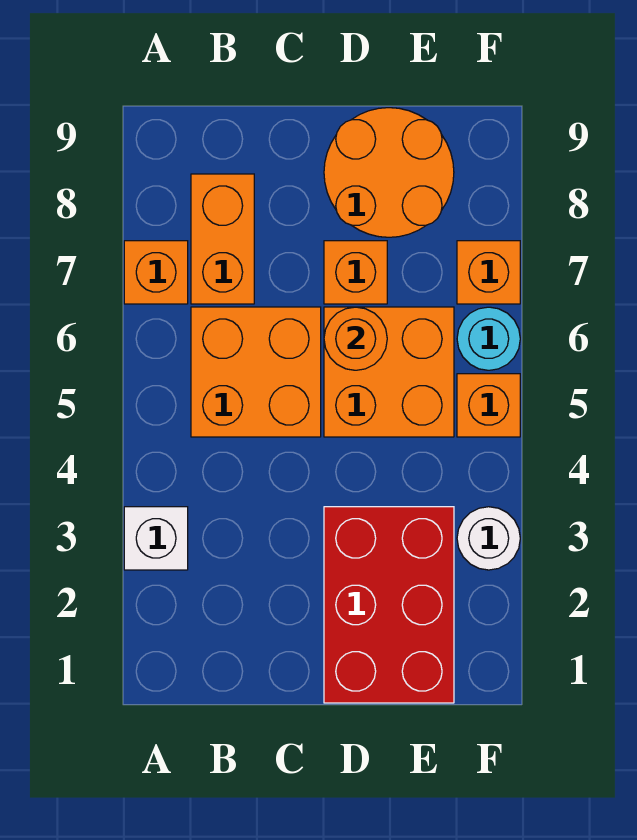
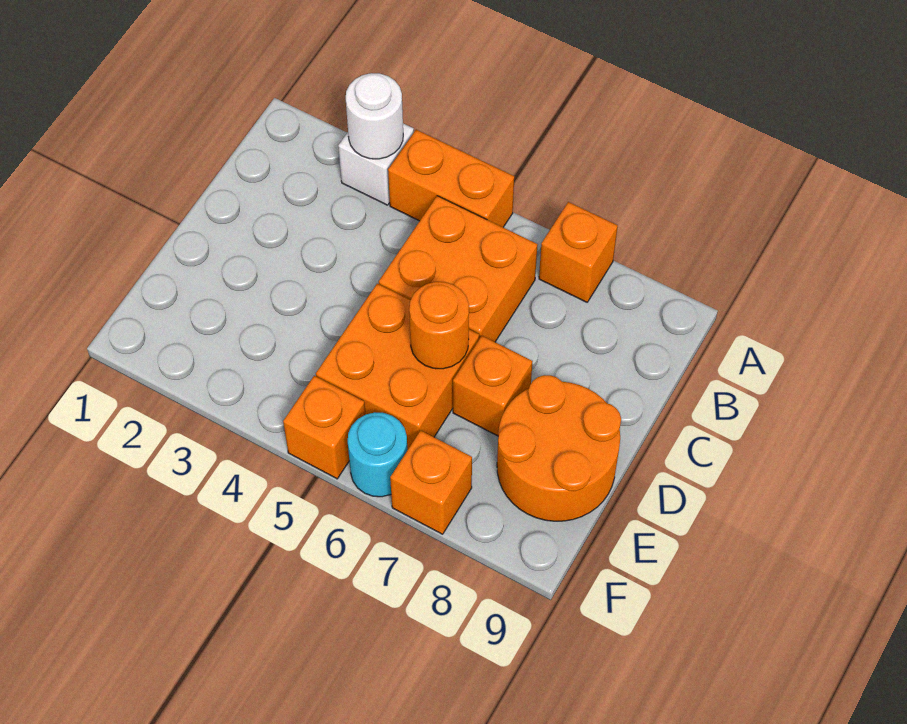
orange 1x2 brick [191,174,254,304] -> orange 1x2 brick moved to [388,130,514,227]
red 2x3 brick [324,507,454,703] -> none
white 1x1 round brick [457,507,520,570] -> white 1x1 round brick moved to [346,73,403,159]

